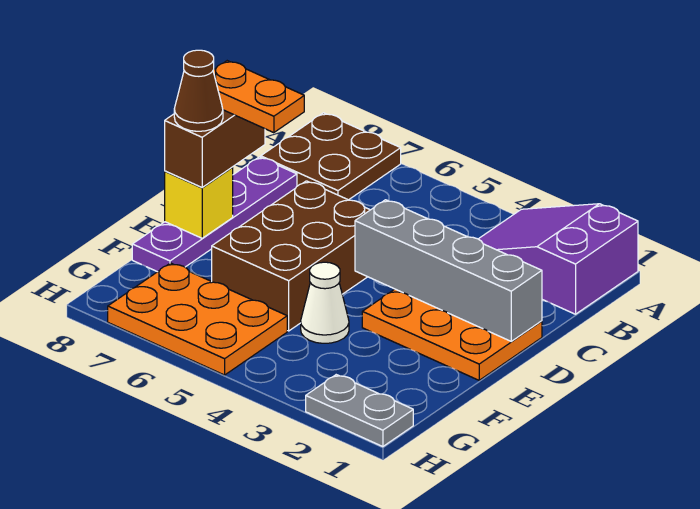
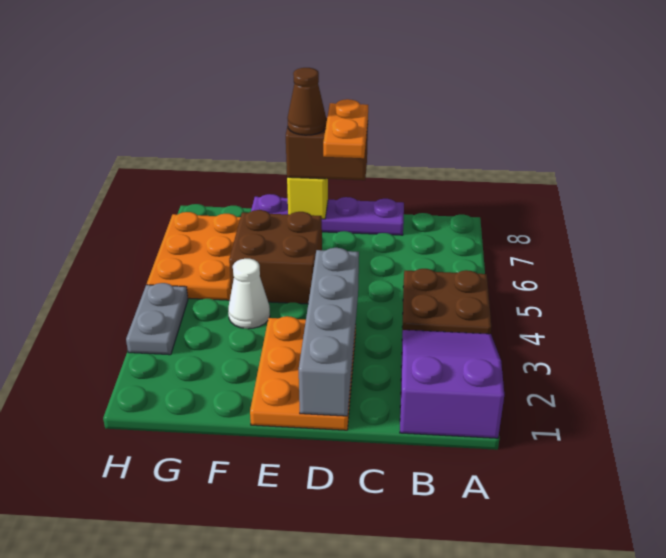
brown 2x2 plate [261,113,401,200] -> brown 2x2 plate moved to [402,269,491,334]
brown 2x3 brick [212,181,370,331] -> brown 2x2 brick [229,210,322,304]
grey 1x2 plate [306,375,413,447] -> grey 1x2 plate moved to [126,283,188,355]

